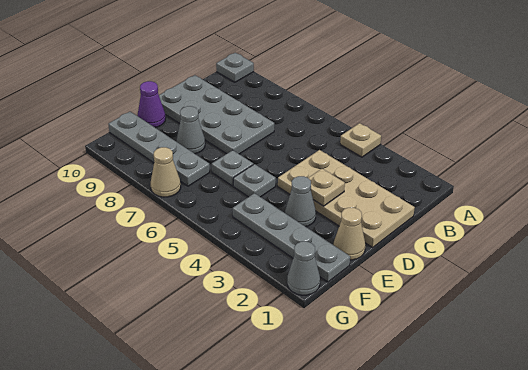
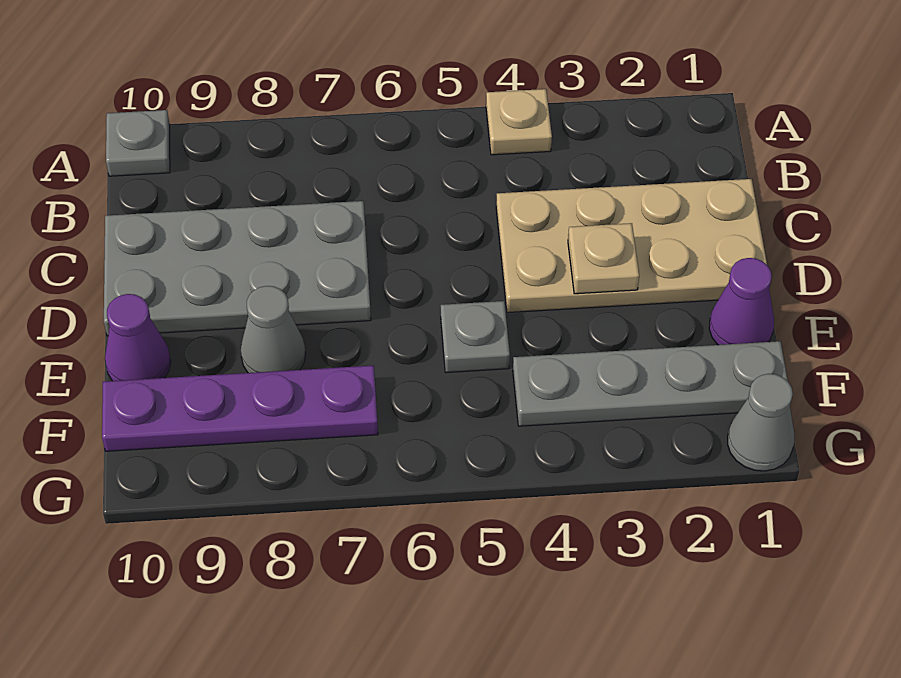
tan 1x1 cone [333,208,365,260] -> purple 1x1 cone [709,258,774,345]
grey 1x1 cone [285,176,316,227] -> none
grey 1x1 plate [212,150,253,186] -> none
grey 1x4 plate [108,112,210,186] -> purple 1x4 plate [102,365,378,451]
tan 1x1 cone [151,147,181,197] -> none

